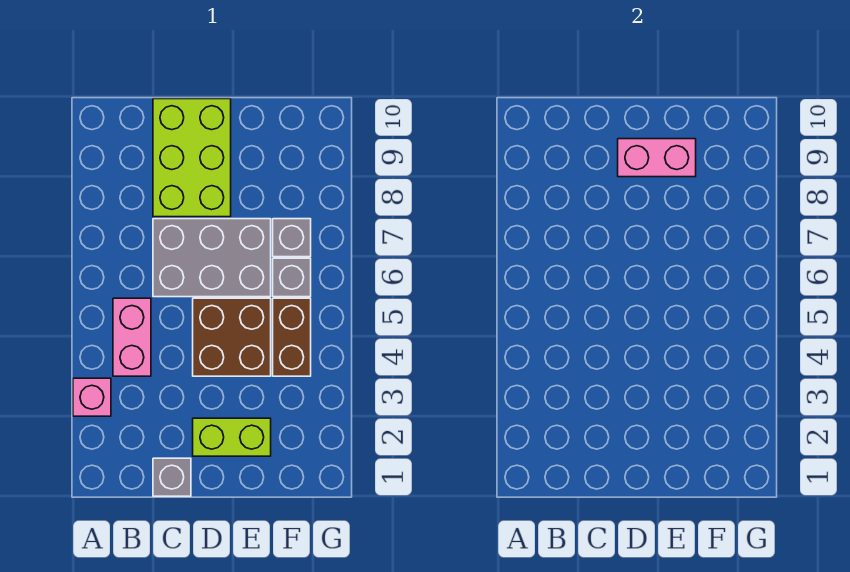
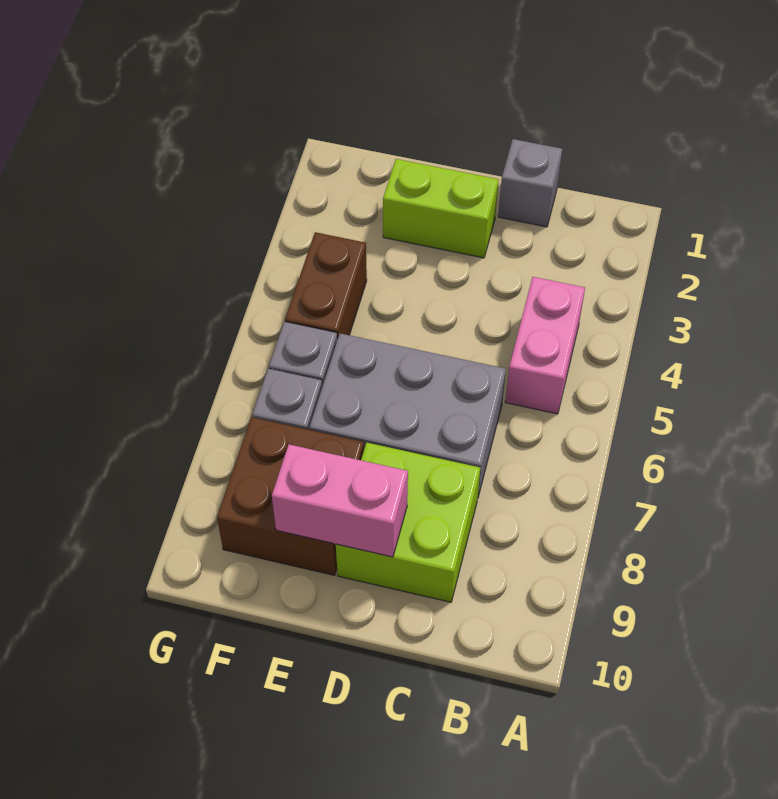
pink 1x1 brick [73,378,111,416] -> none
lime 2x3 brick [153,99,231,217] -> lime 2x2 brick [336,443,480,602]
brown 2x2 brick [193,298,271,376] -> brown 2x2 brick moved to [217,417,364,575]

